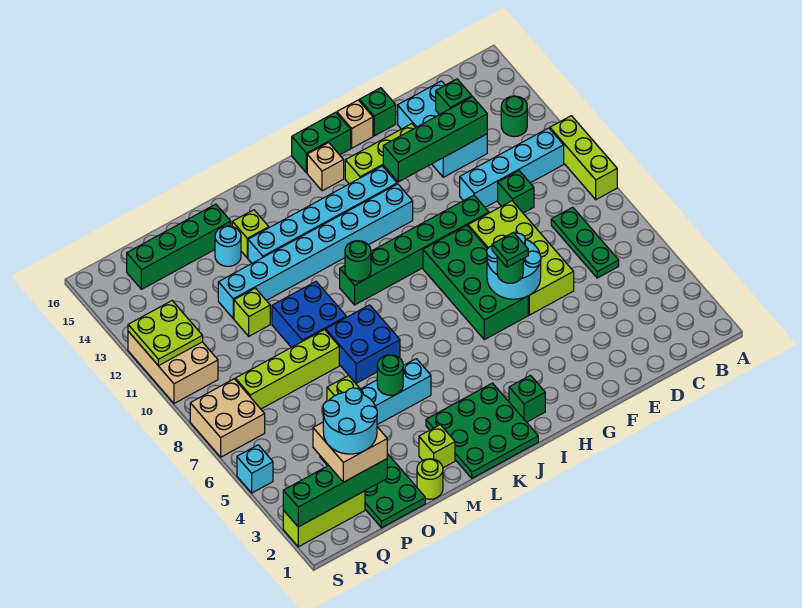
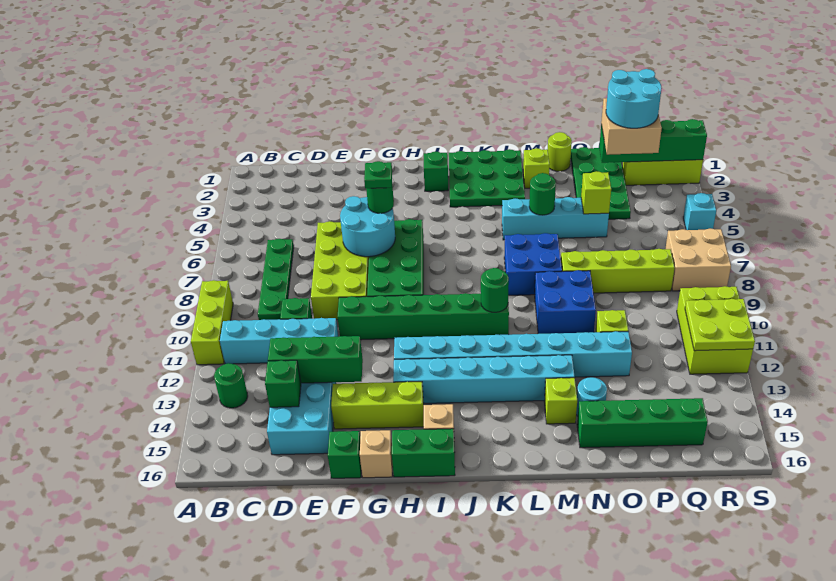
green 1x3 plate [551,207,619,278] -> green 1x4 plate [258,239,294,320]
green 1x4 brick [383,97,487,182] -> green 1x3 brick [268,336,363,383]
tan 2x3 brick [128,331,218,403] -> lime 2x3 brick [677,286,753,374]

